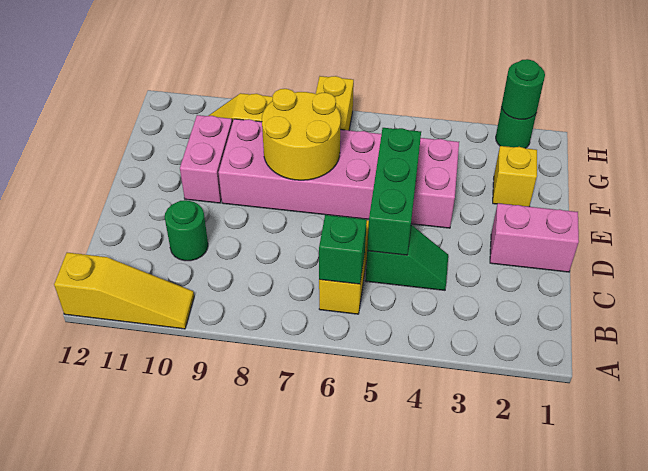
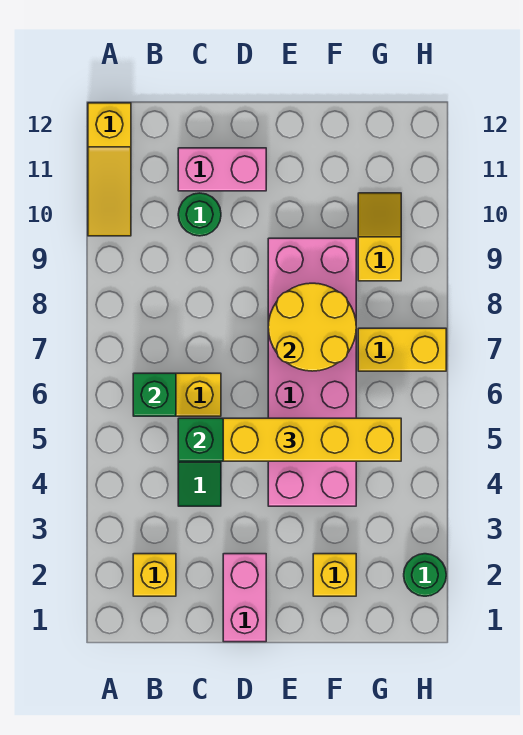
none -> yellow 1x1 brick [133,554,176,596]
none -> yellow 1x4 brick [223,418,401,461]
pink 1x2 brick [180,115,232,203] -> pink 1x2 brick moved to [178,148,266,191]
green 1x1 round brick [502,59,545,119] -> none

